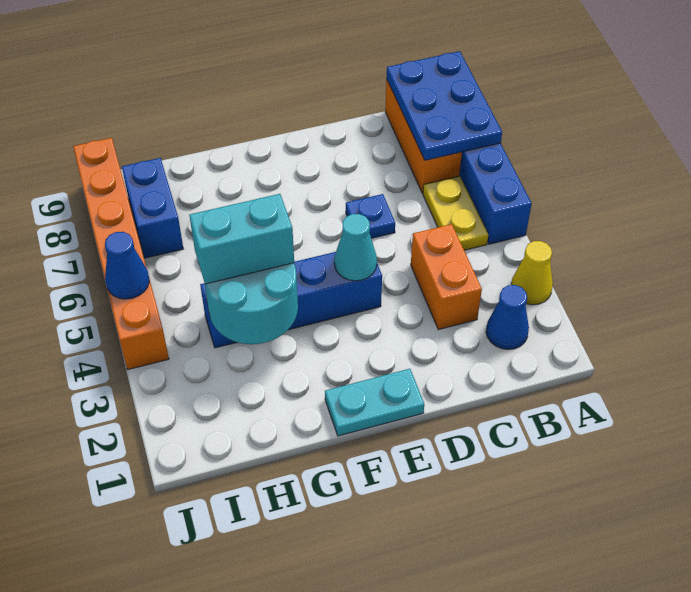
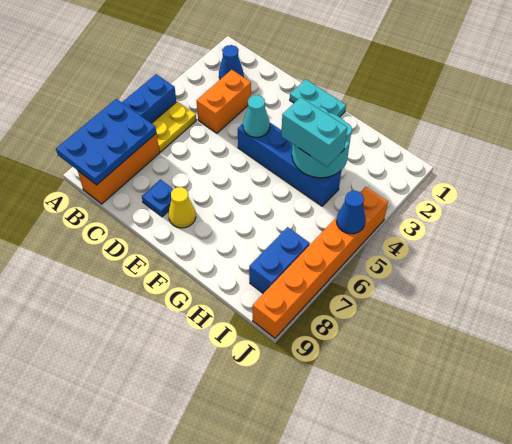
yellow 1x1 cone [511,241,553,305] -> yellow 1x1 cone moved to [168,187,196,228]
blue 1x1 plate [346,194,395,238] -> blue 1x1 plate moved to [142,180,173,217]

